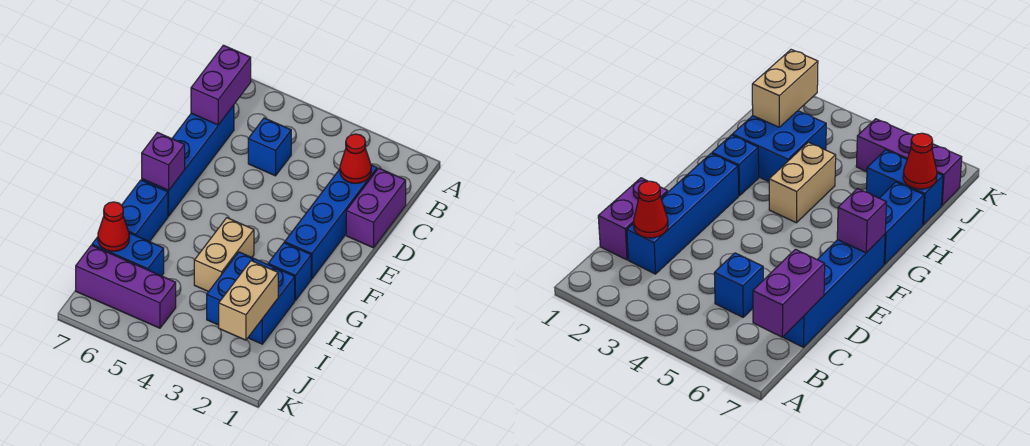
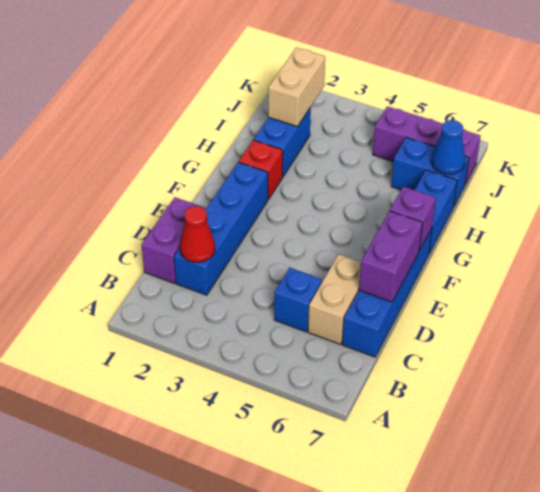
purple 1x2 brick [191,45,251,125] -> purple 1x2 brick moved to [359,211,423,302]
blue 1x1 brick [268,243,311,300] -> red 1x1 brick [239,140,283,199]
tan 1x2 brick [194,218,254,292] -> tan 1x2 brick moved to [308,254,361,344]
blue 2x2 brick [207,252,295,344] -> blue 1x2 brick [254,108,311,177]
red 1x1 cone [98,202,129,251] -> blue 1x1 cone [431,120,465,174]

